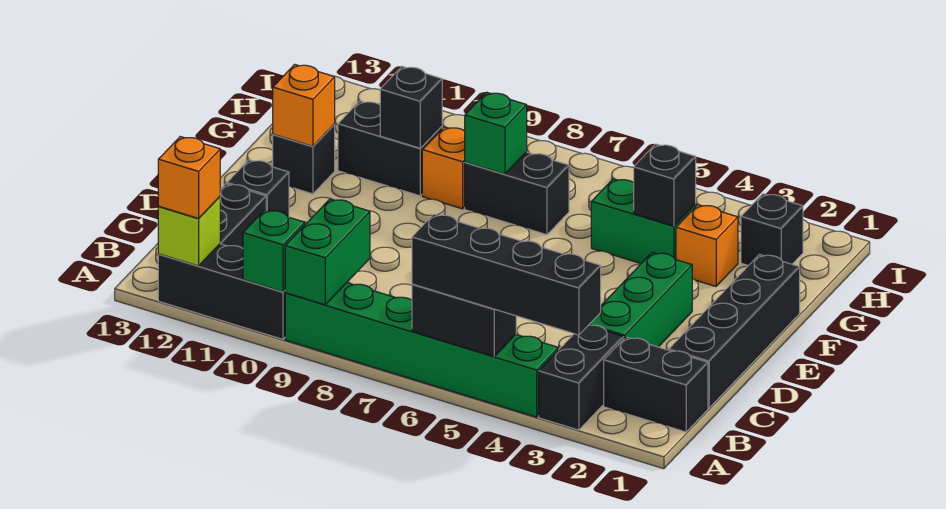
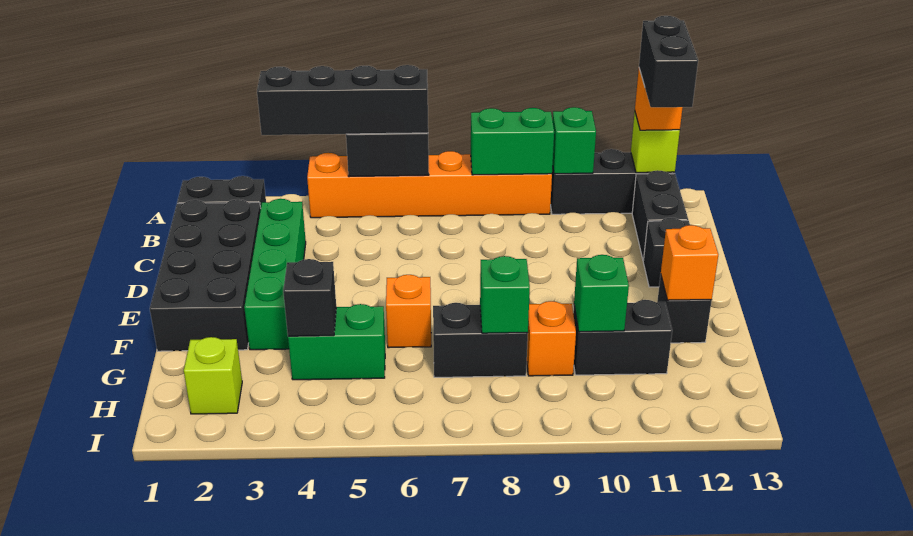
black 1x2 brick [539,325,624,430] -> black 1x2 brick moved to [639,16,698,107]
green 1x6 brick [285,283,558,417] -> orange 1x6 brick [307,151,552,218]
green 1x2 brick [285,199,370,305] -> green 1x2 brick turned to [471,108,554,175]
black 1x4 brick [669,254,800,408] -> black 2x4 brick [150,199,261,351]
green 1x3 brick [588,253,692,347] -> green 1x4 brick [244,199,306,350]
orange 1x1 brick [676,205,738,286] -> orange 1x1 brick moved to [386,275,431,348]
black 1x1 brick [380,66,442,148] -> green 1x1 brick [574,255,629,332]
black 1x1 brick [741,194,803,266] -> lime 1x1 brick [184,337,242,414]

